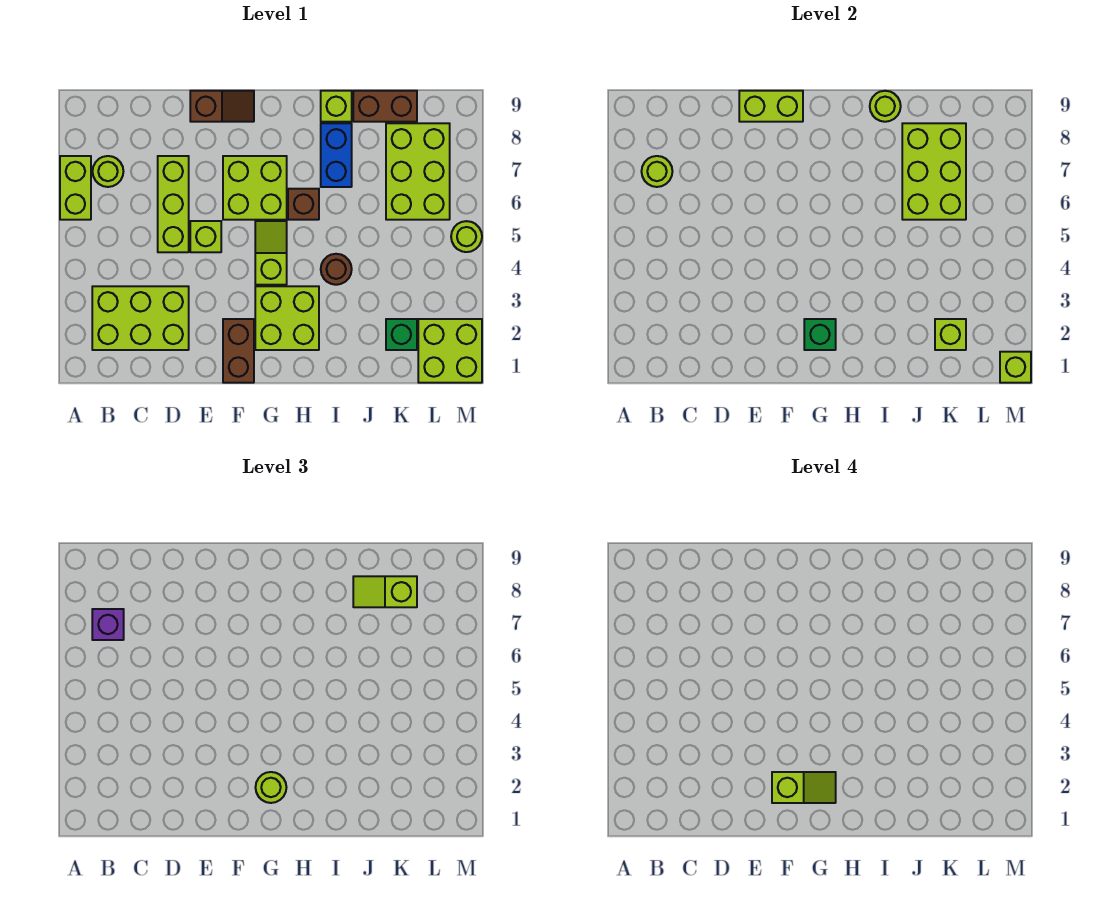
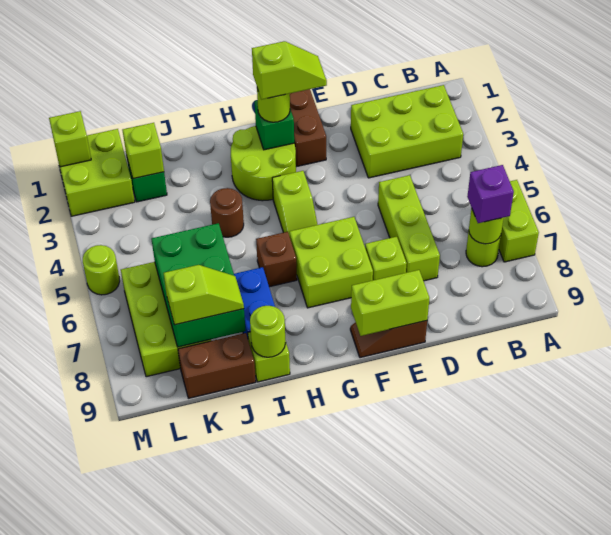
lime 1x1 brick [190,221,221,252] -> lime 1x1 brick moved to [365,237,407,280]
lime 1x2 slope [772,772,836,803] -> lime 1x2 slope turned to [252,41,327,100]
lime 2x2 brick [255,286,319,350] -> lime 2x2 round brick [231,126,296,201]
lime 2x3 brick [902,123,966,220] -> green 2x3 brick [152,223,246,347]

